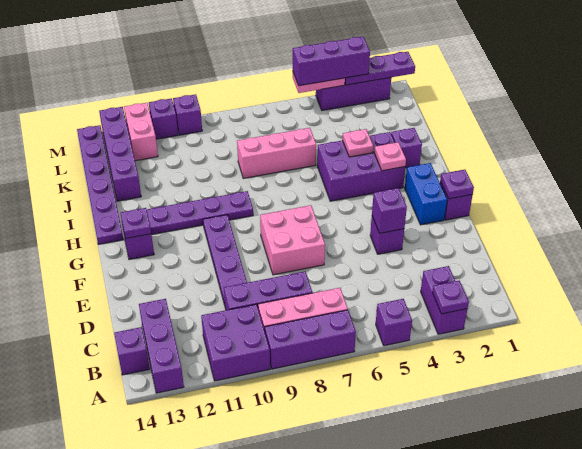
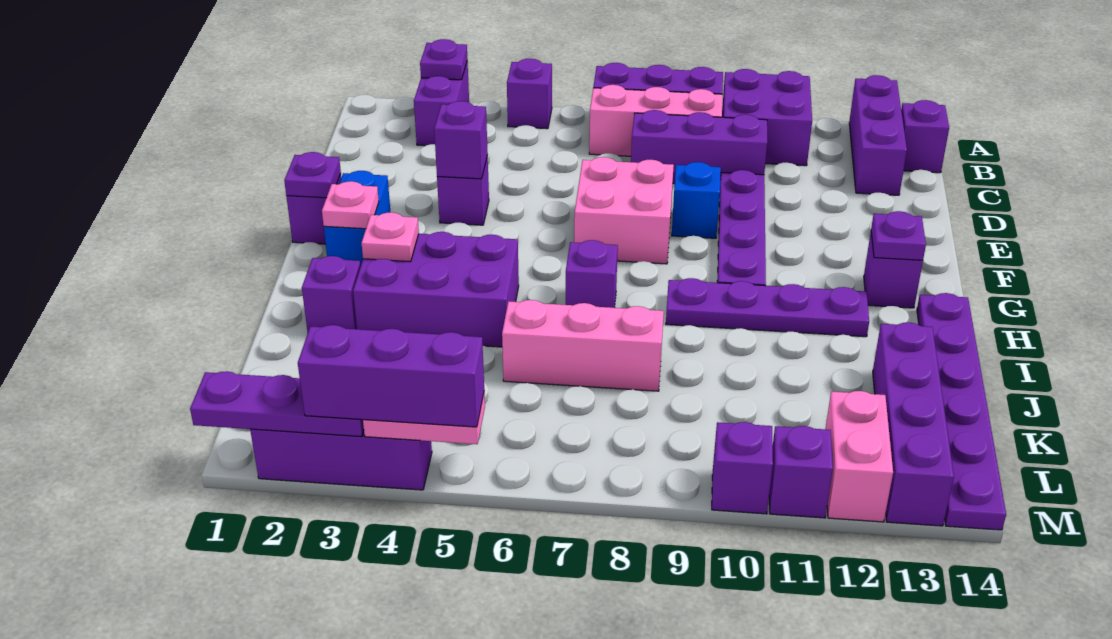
none -> blue 1x1 brick [672,162,721,238]
none -> purple 1x1 brick [565,240,618,308]
pink 1x1 plate [342,129,373,157] -> pink 1x1 plate moved to [322,181,379,229]

